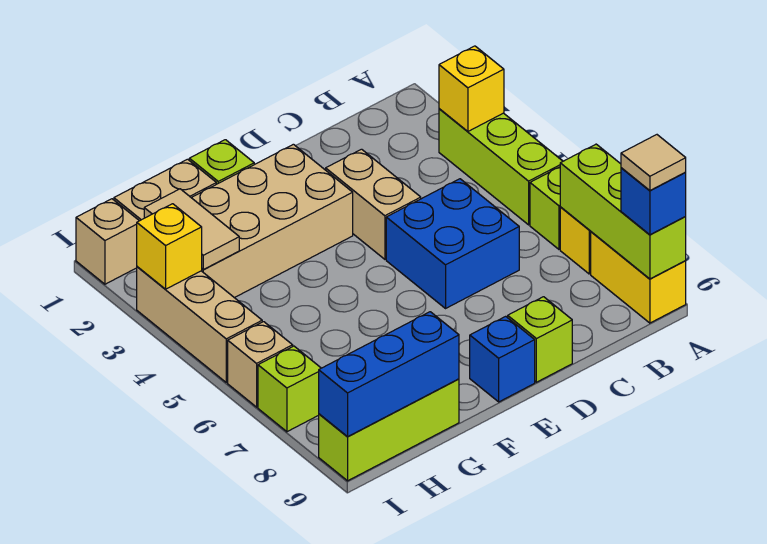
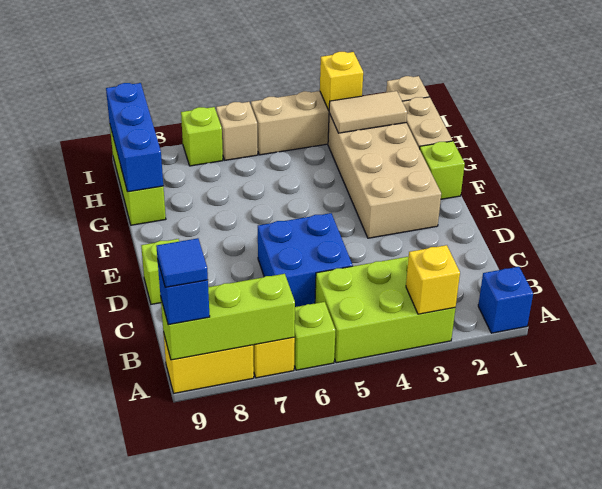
lime 1x3 brick [439,109,563,225] -> lime 2x3 brick [315,256,455,363]
tan 1x1 tile [621,135,686,190] -> blue 1x1 tile [156,238,208,287]
tan 1x2 brick [326,149,421,259] -> none
blue 1x1 brick [470,316,535,402] -> blue 1x1 brick moved to [478,267,533,333]

